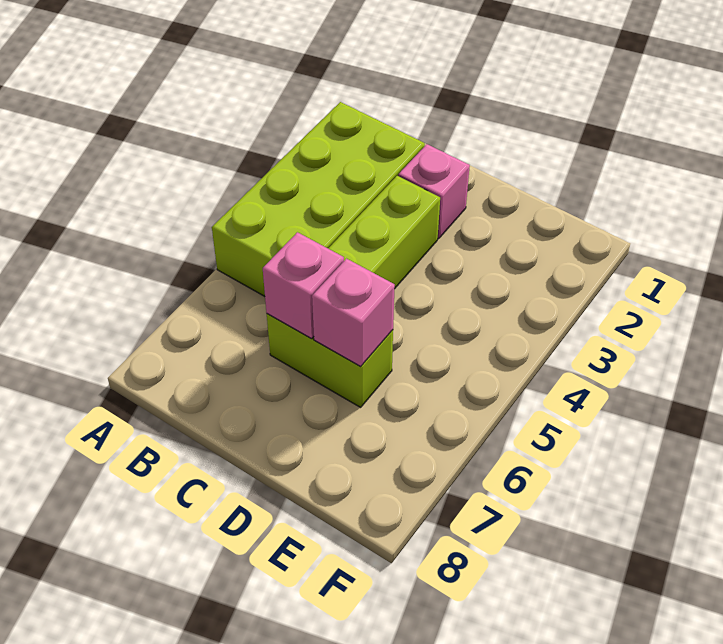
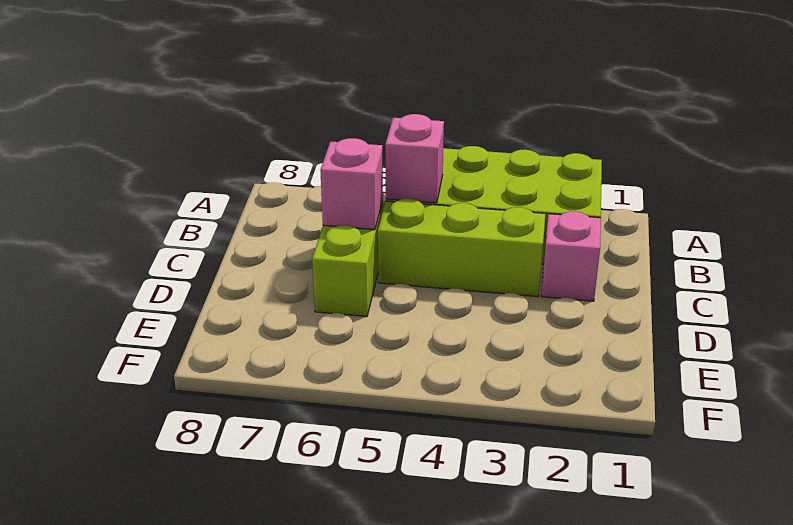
pink 1x1 brick [312,259,395,367] -> pink 1x1 brick moved to [385,114,444,203]

